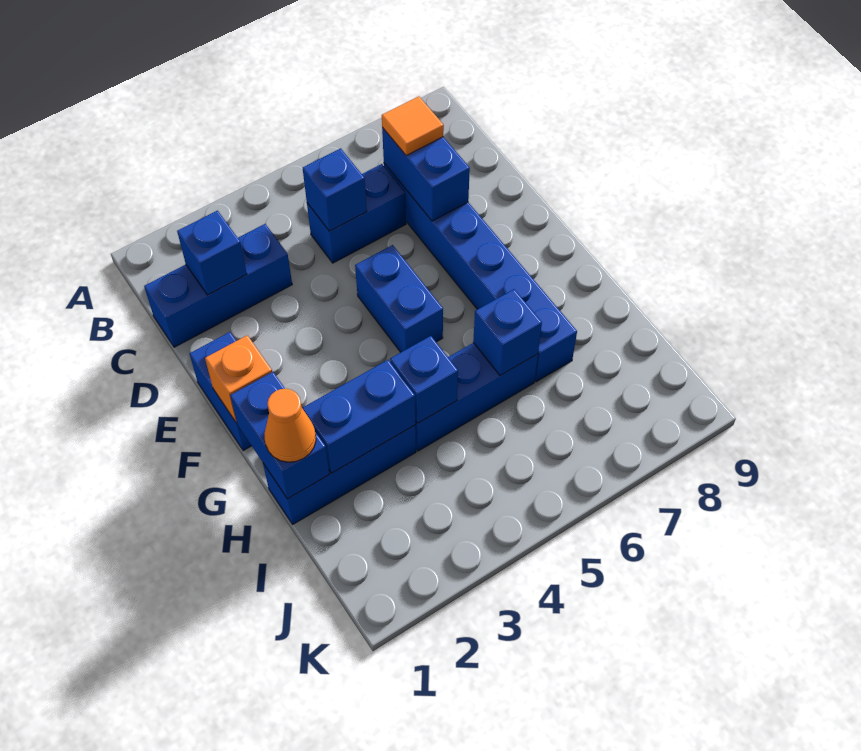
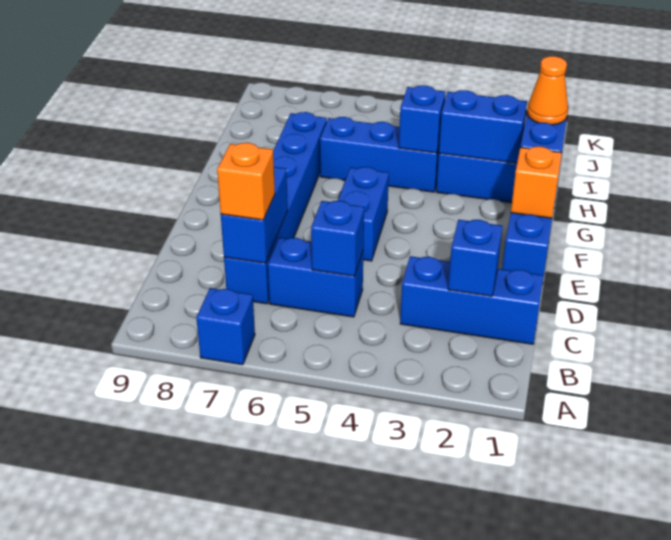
orange 1x1 tile [382,96,444,155] -> orange 1x1 brick [217,143,275,220]
blue 1x1 brick [473,289,542,375] -> blue 1x1 brick moved to [196,288,255,365]

